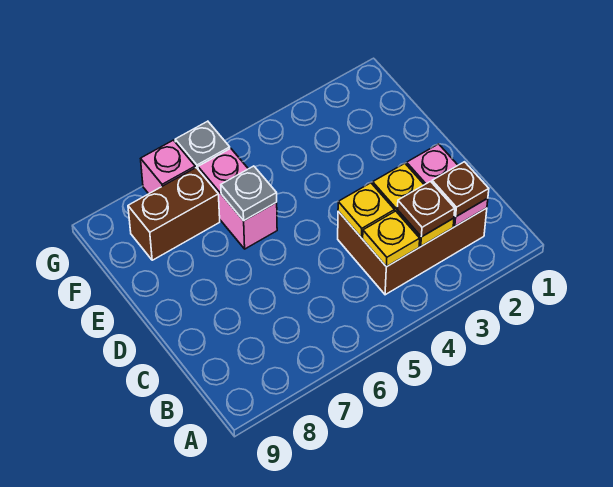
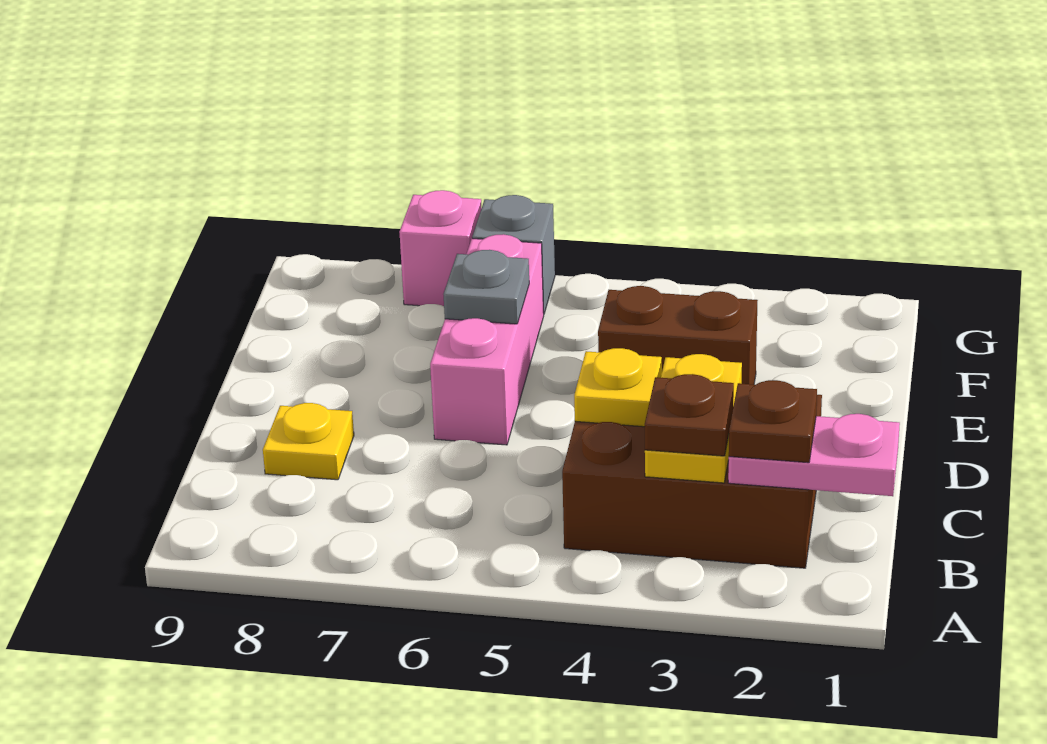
pink 1x2 plate [406,144,488,226] -> pink 1x2 plate turned to [728,414,900,496]
yellow 1x1 plate [363,211,420,267] -> yellow 1x1 plate moved to [263,403,354,480]
pink 1x2 brick [198,148,277,249] -> pink 1x3 brick [430,234,544,445]
brown 1x2 brick [128,168,220,260] -> brown 1x2 brick moved to [598,286,758,384]

